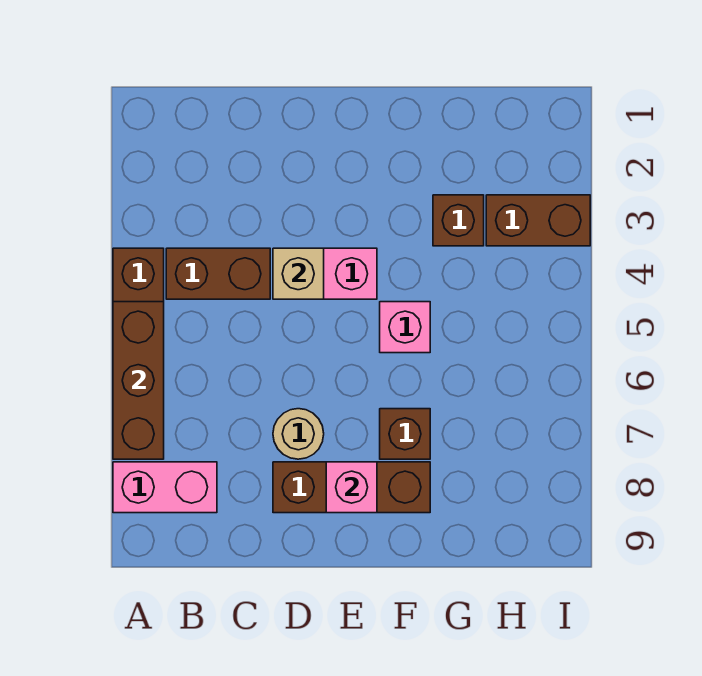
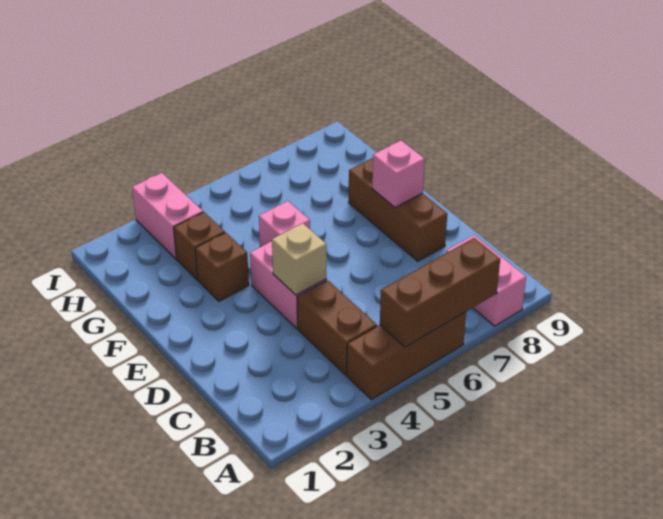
tan 1x1 round brick [273,409,324,459] -> none
brown 1x1 brick [380,409,430,459] -> brown 1x1 brick moved to [195,233,249,301]
brown 1x2 brick [486,195,590,246] -> pink 1x2 brick [132,173,203,259]

